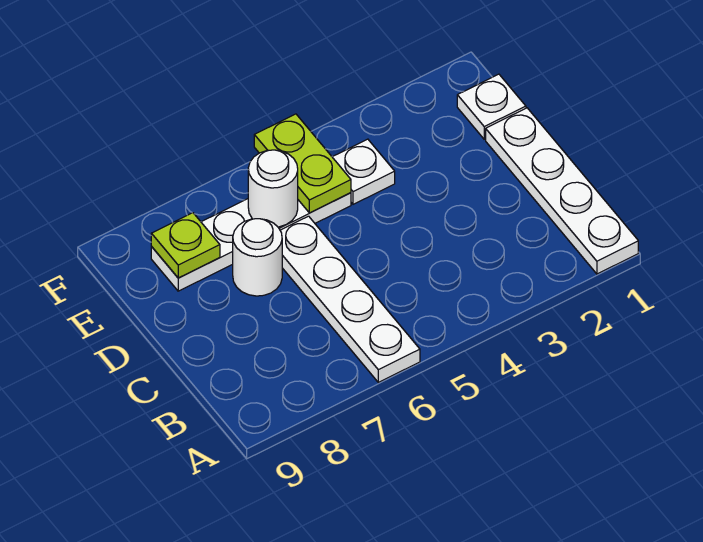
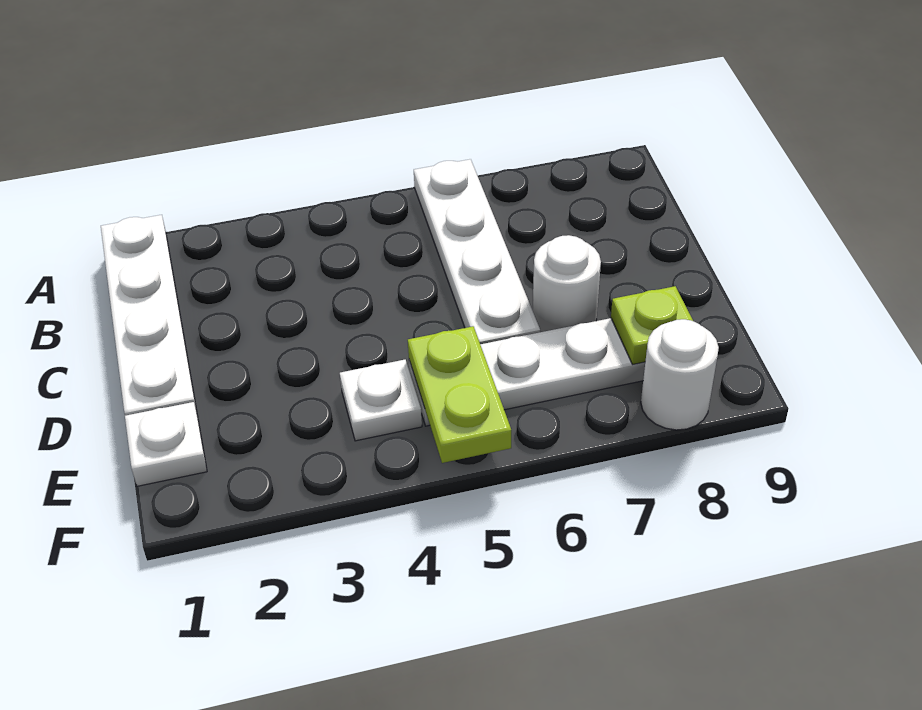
white 1x1 round brick [248,150,298,227] -> white 1x1 round brick moved to [641,319,719,430]

